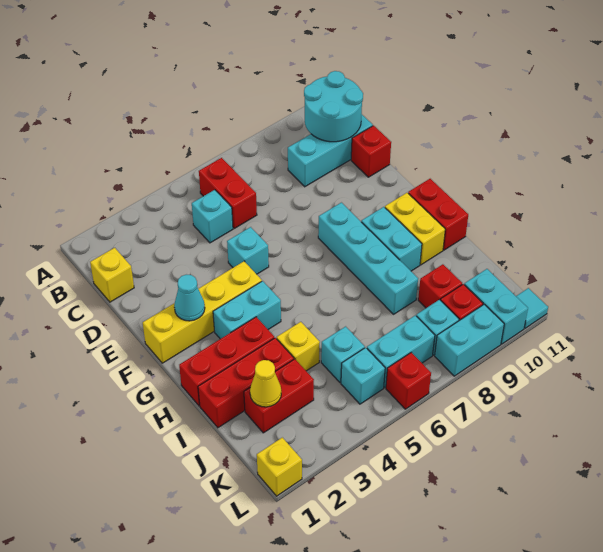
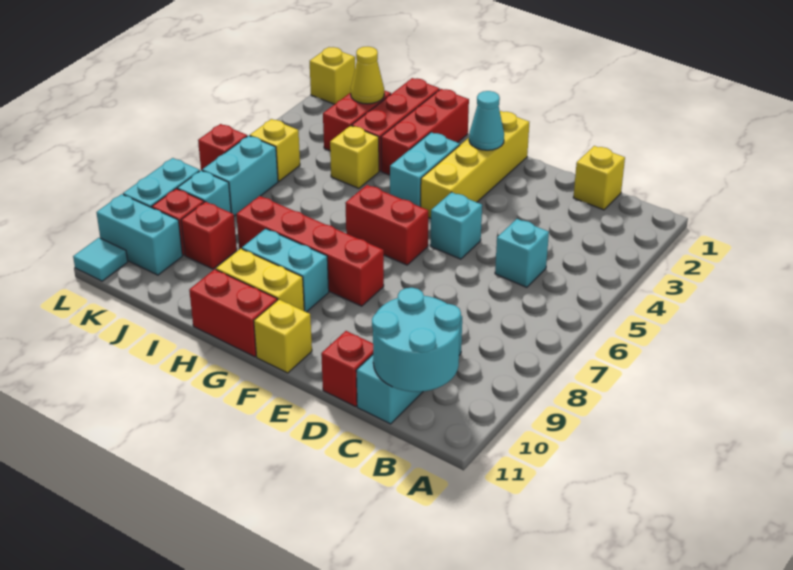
red 1x2 brick [199,158,257,229] -> red 1x2 brick moved to [345,185,428,265]
cyan 1x4 brick [318,203,418,314] -> red 1x4 brick [236,196,384,306]
none -> yellow 1x1 brick [254,299,312,373]
cyan 1x1 brick [321,326,365,383] -> none
cyan 1x1 brick [341,348,385,404] -> yellow 1x1 brick [250,119,300,181]

